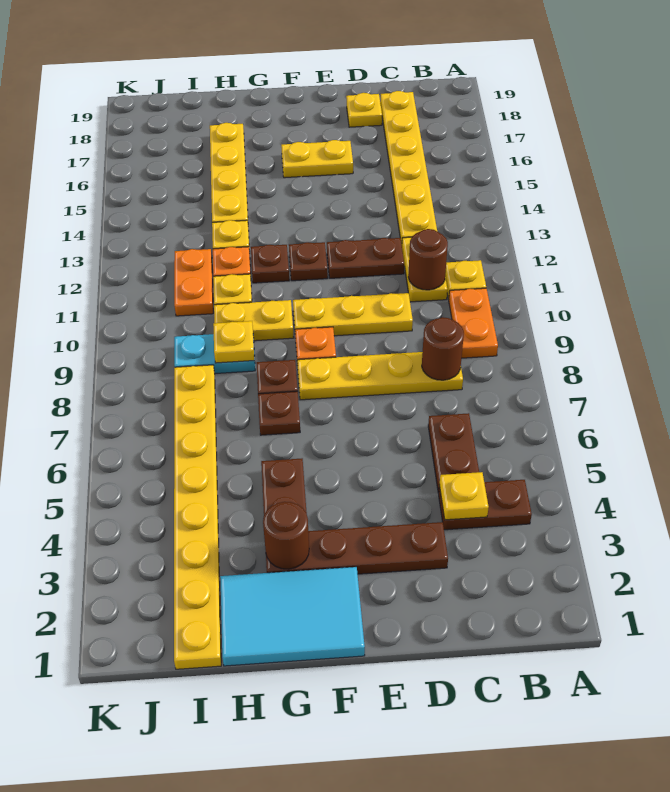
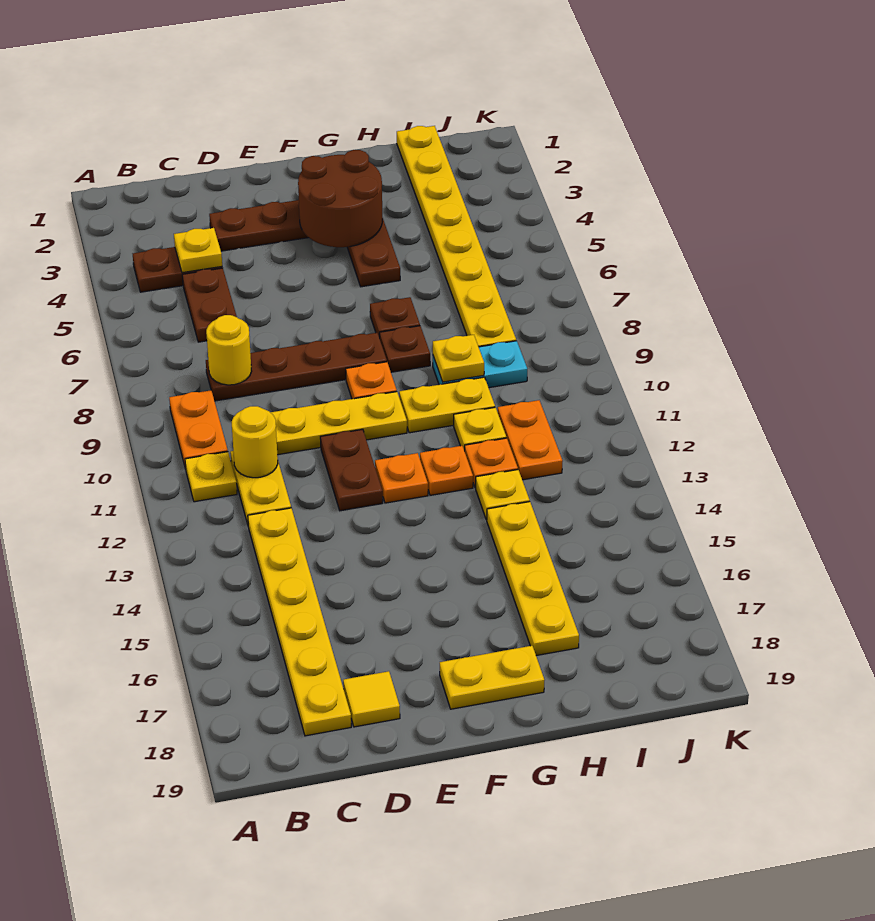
yellow 1x4 plate [297,352,463,400] -> brown 1x4 plate [206,333,387,401]
brown 1x1 round brick [422,317,464,380] -> yellow 1x1 round brick [206,315,252,385]
brown 1x1 round brick [408,229,448,290] -> yellow 1x1 round brick [232,406,278,478]
brown 1x2 plate [327,238,404,278] -> brown 1x2 plate turned to [320,429,383,511]
yellow 1x1 plate [346,93,382,127] -> yellow 1x1 tile [343,671,400,727]
yellow 1x2 plate [281,140,353,178] -> yellow 1x2 plate moved to [440,646,544,709]
cyan 2x3 tile [220,567,365,666] -> none
brown 1x1 plate [289,242,328,281] -> orange 1x1 plate [375,453,428,503]
brown 1x1 round brick [263,502,309,569] -> brown 2x2 round brick [298,150,382,247]
brown 1x1 plate [251,245,289,283] -> orange 1x1 plate [420,446,473,495]

